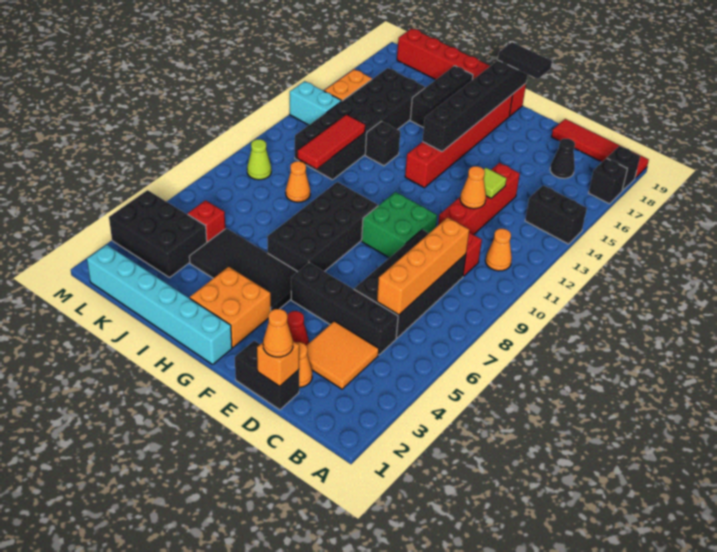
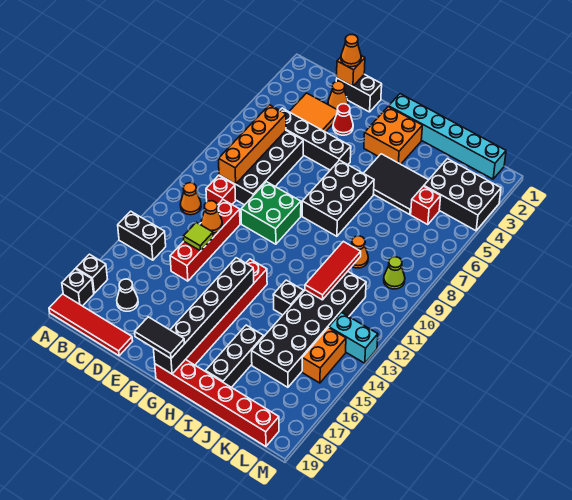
black 2x4 tile [189,228,297,311] -> black 2x3 tile [364,154,428,214]
black 2x4 brick [267,182,378,272] -> black 2x3 brick [302,160,374,236]

